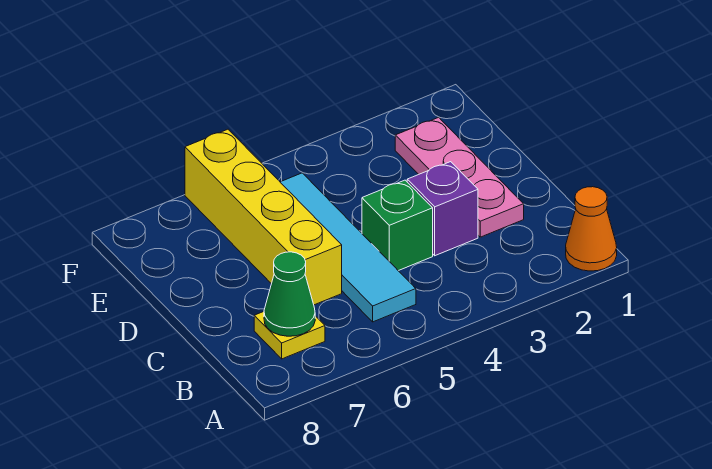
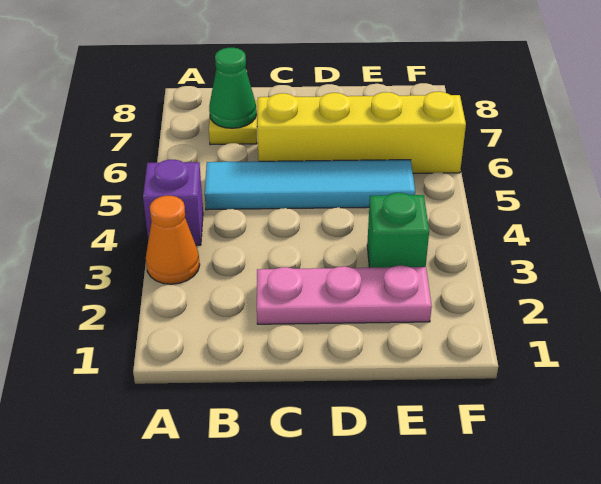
orange 1x1 cone [566,187,617,271] -> orange 1x1 cone moved to [146,196,200,284]
purple 1x1 brick [407,162,478,256] -> purple 1x1 brick moved to [143,160,203,246]
green 1x1 brick [362,180,433,271] -> green 1x1 brick moved to [367,193,429,268]

